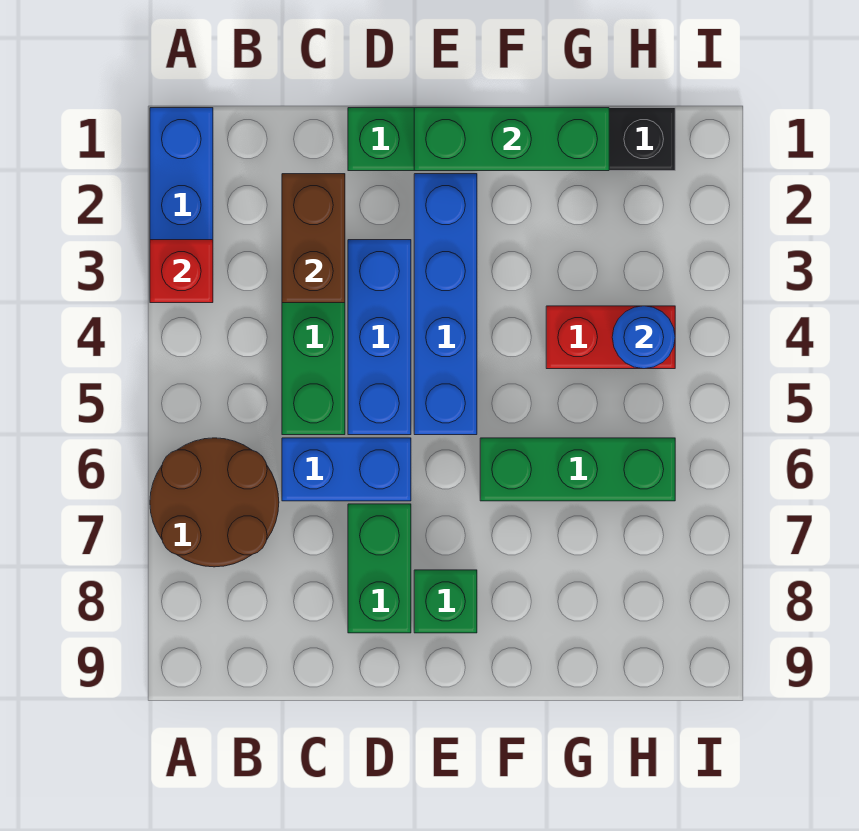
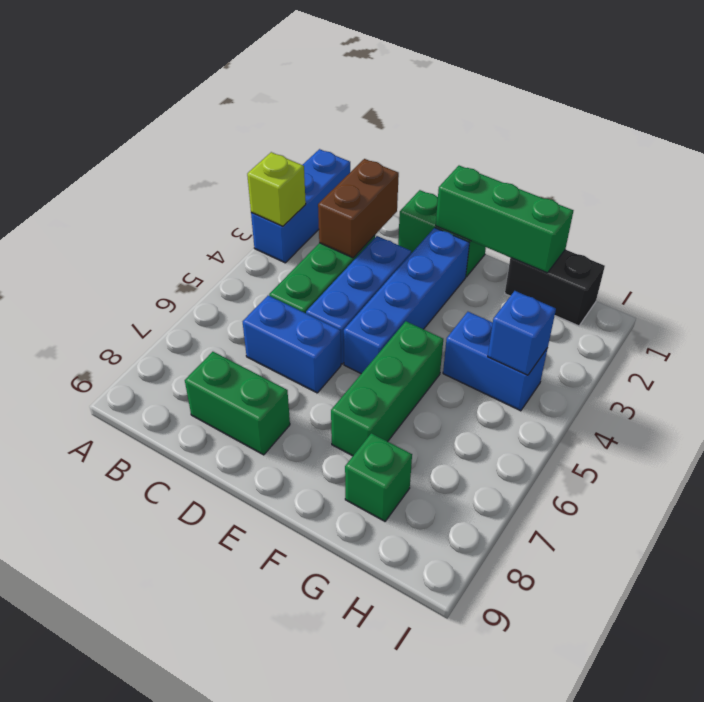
red 1x1 brick [150,240,213,303] -> lime 1x1 brick [247,152,306,226]
brown 2x2 round brick [150,438,279,567] -> none
green 1x2 brick [348,504,411,633] -> green 1x2 brick turned to [185,352,290,455]
green 1x1 brick [414,570,477,633] -> green 1x1 brick moved to [345,433,412,521]
green 1x3 brick [480,438,675,501] -> green 1x3 brick turned to [331,321,443,456]
red 1x2 brick [546,306,675,369] -> blue 1x2 brick [443,312,548,411]
blue 1x1 round brick [612,306,675,369] -> blue 1x1 brick [488,291,556,375]

